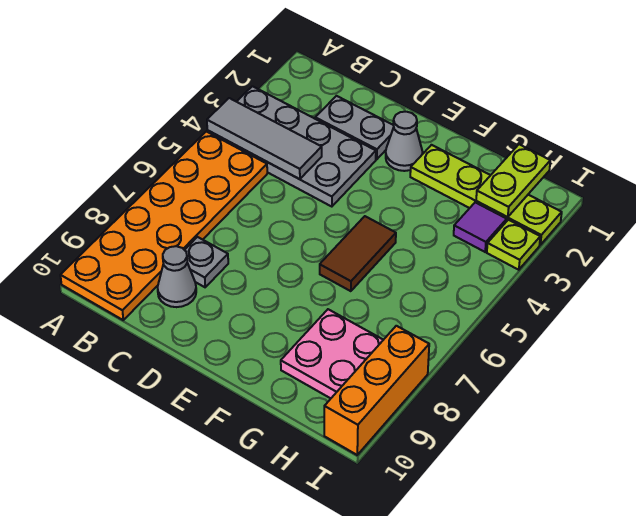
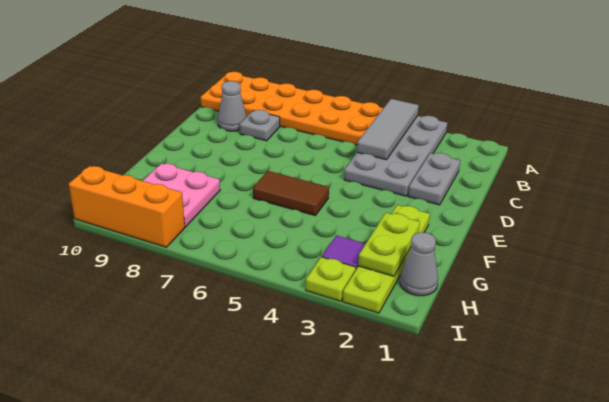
grey 1x1 cone [386,112,423,171] -> grey 1x1 cone moved to [400,232,438,296]
lime 1x2 plate [476,144,550,217] -> lime 1x2 plate turned to [358,213,420,276]

